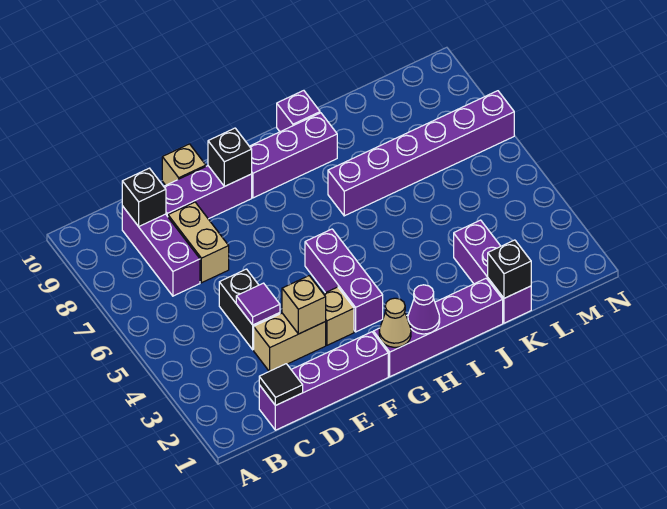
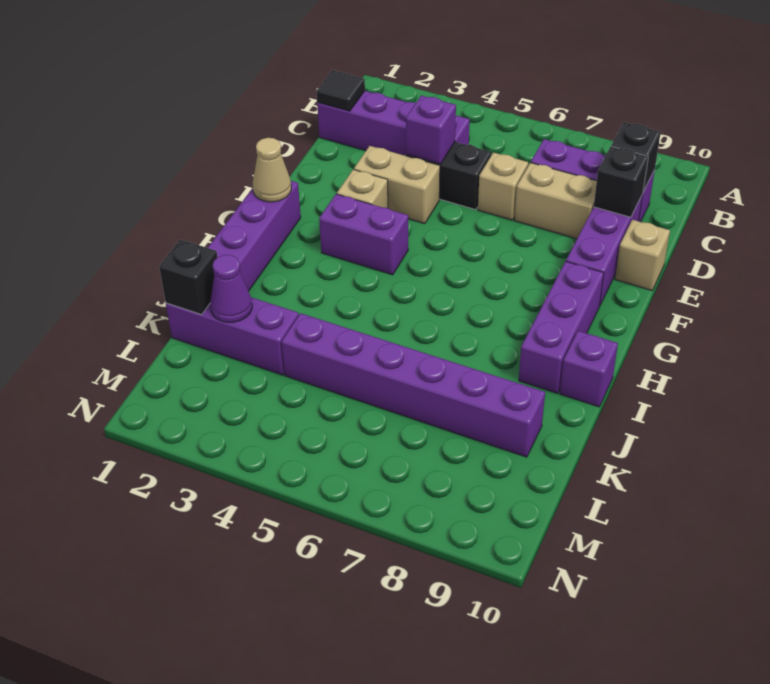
purple 1x4 brick [259,332,388,430] -> purple 1x4 brick turned to [317,91,470,156]
tan 1x2 brick [254,313,326,371] -> tan 1x2 brick turned to [354,146,440,224]
purple 1x1 tile [236,283,280,325] -> purple 1x1 brick [406,96,456,164]
tan 1x1 brick [282,276,326,334] -> tan 1x1 brick moved to [478,152,528,220]
black 1x1 brick [208,128,252,187] -> black 1x1 brick moved to [594,146,648,217]
purple 1x3 brick [305,229,383,332] -> purple 1x2 brick [319,194,408,275]
purple 1x1 cone [408,285,440,334] -> purple 1x1 cone moved to [210,255,252,322]
purple 1x6 brick [328,91,514,216] -> purple 1x6 brick turned to [282,313,545,457]

